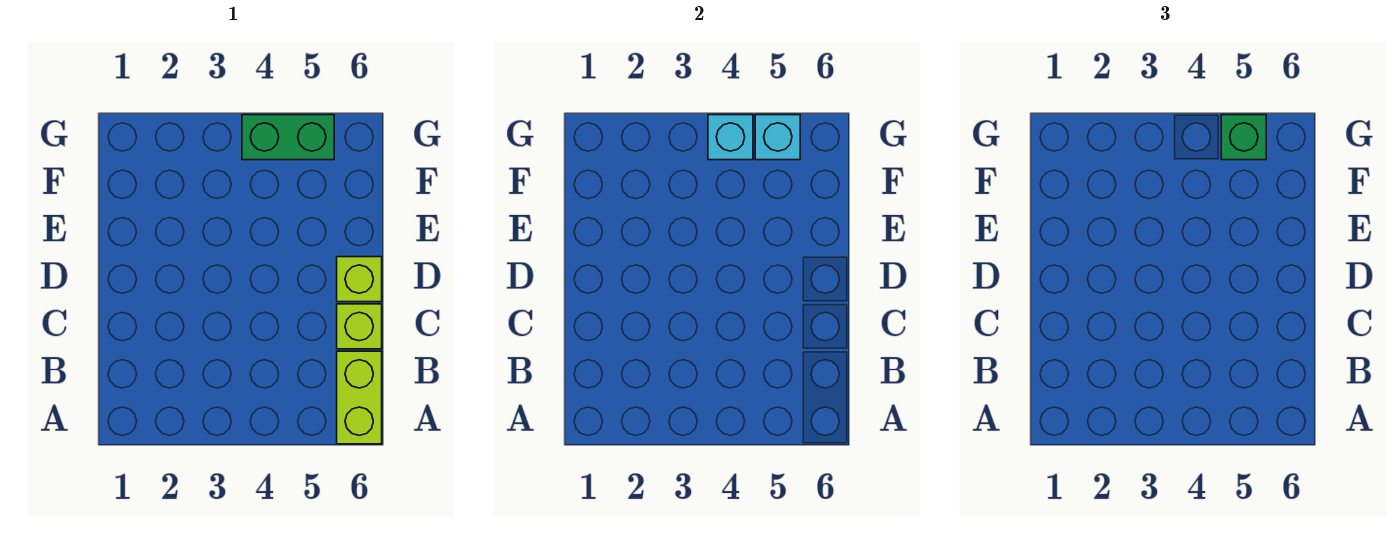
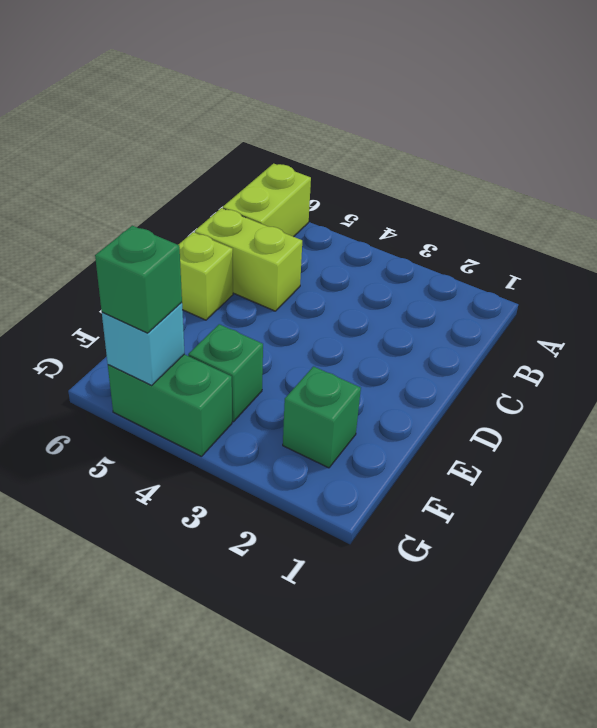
lime 1x1 brick [337,304,382,349] -> lime 1x2 brick [195,208,302,311]
none -> green 1x1 brick [283,367,361,468]
none -> green 1x1 brick [188,324,263,422]
cyan 1x1 brick [708,115,753,160] -> none

